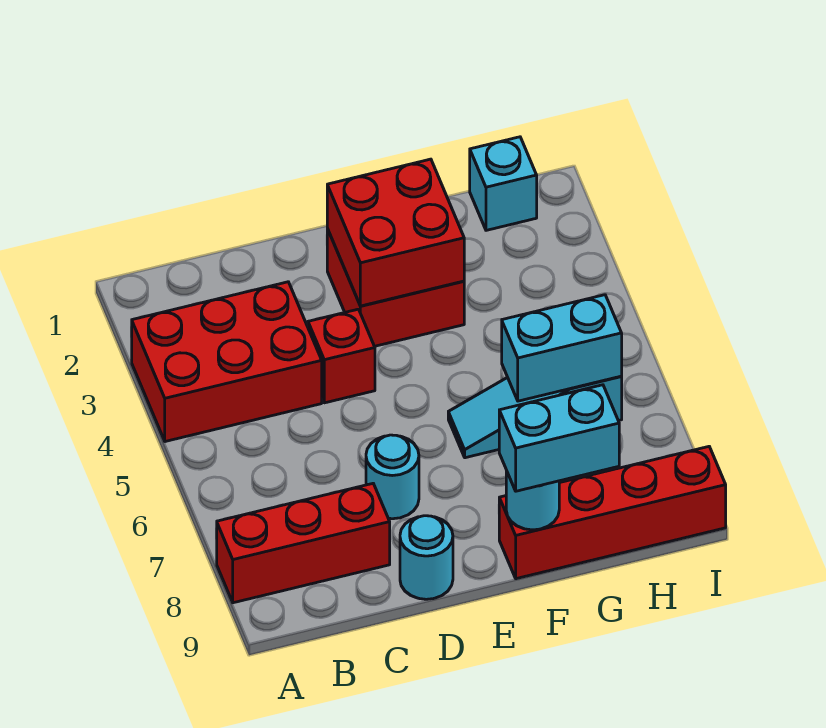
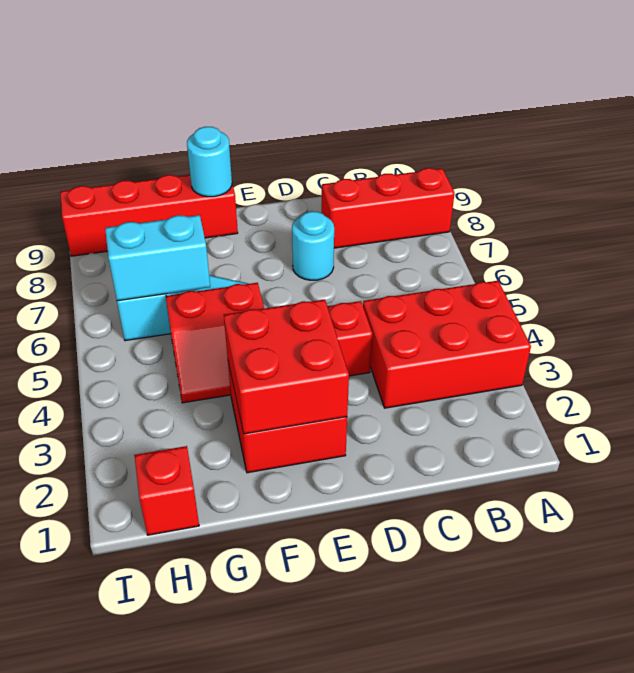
cyan 1x1 round brick [400,516,453,599] -> none
none -> red 2x2 slope [165,283,264,403]
cyan 1x2 brick [499,385,619,491] -> none
cyan 1x1 brick [470,137,537,230] -> red 1x1 brick [134,446,199,535]

